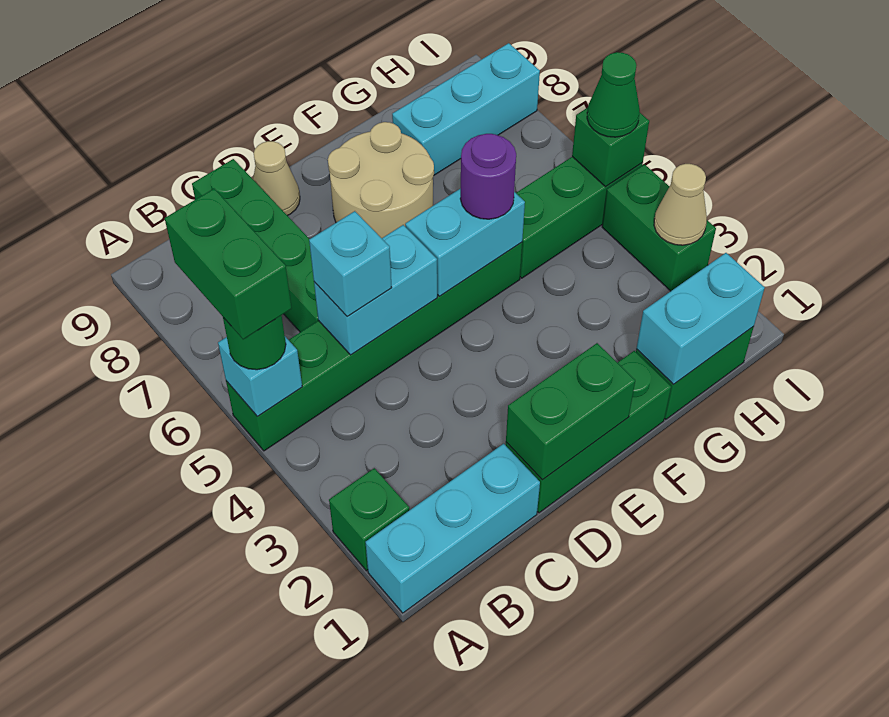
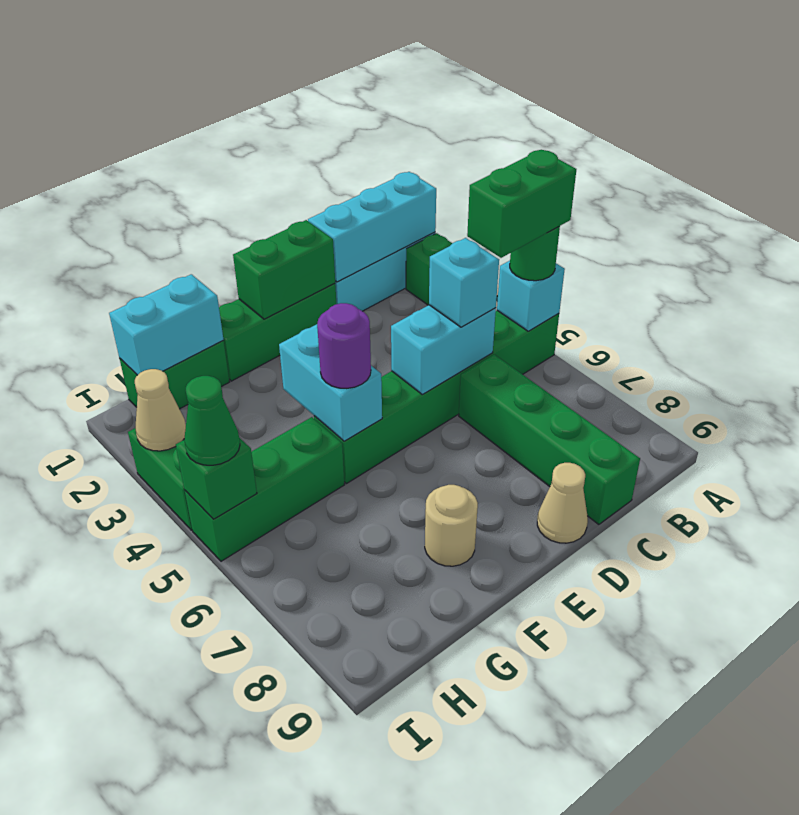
green 1x2 brick [165,189,292,339] -> green 1x2 brick turned to [467,150,576,258]
cyan 1x2 brick [405,188,525,296] -> cyan 1x2 brick turned to [279,324,382,441]
tan 2x2 round brick [328,122,434,238] -> tan 1x1 round brick [425,485,478,566]
cyan 1x3 brick [392,43,540,175] -> cyan 1x3 brick moved to [308,172,436,282]

